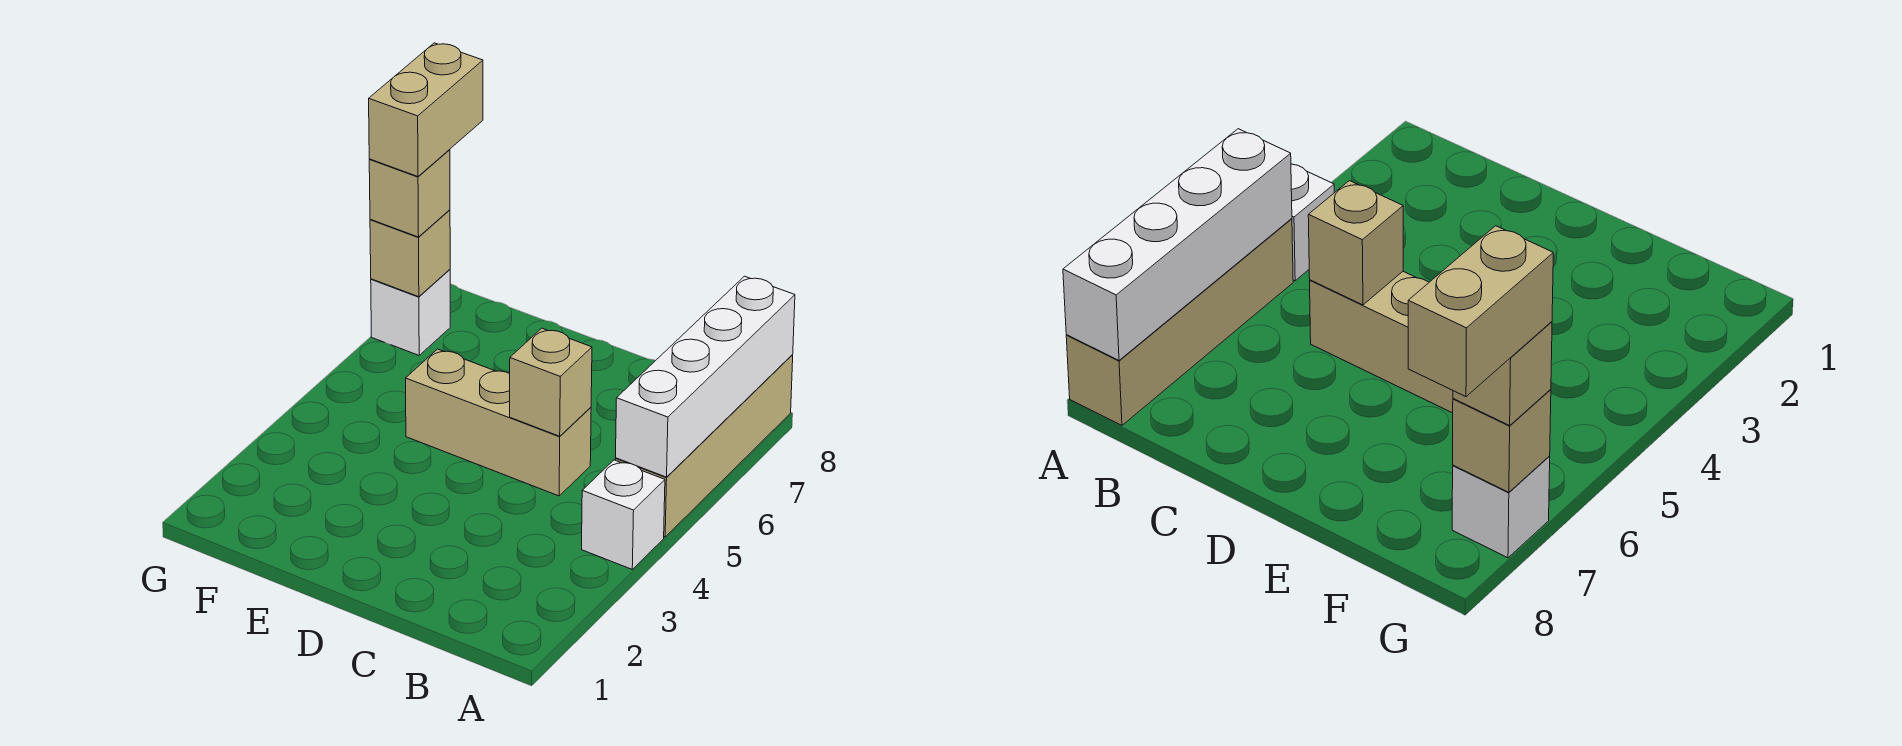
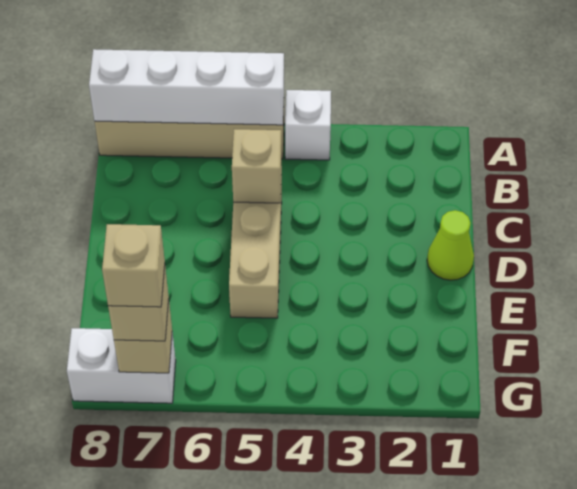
none -> lime 1x1 cone [427,210,474,280]
white 1x1 brick [371,270,450,355] -> white 1x2 brick [67,328,176,403]
tan 1x2 brick [369,43,483,177] -> tan 1x1 brick [102,224,165,307]

